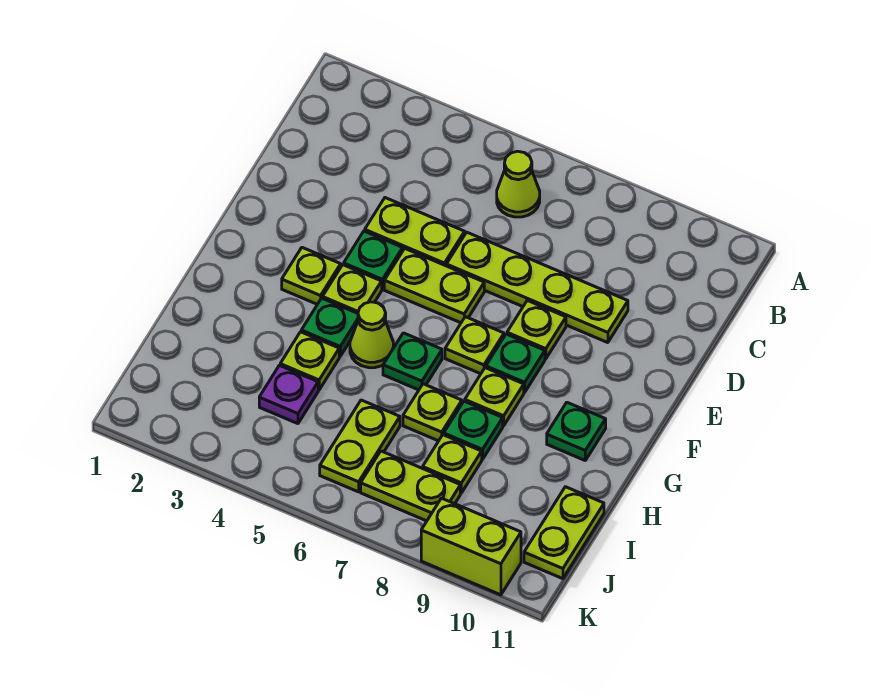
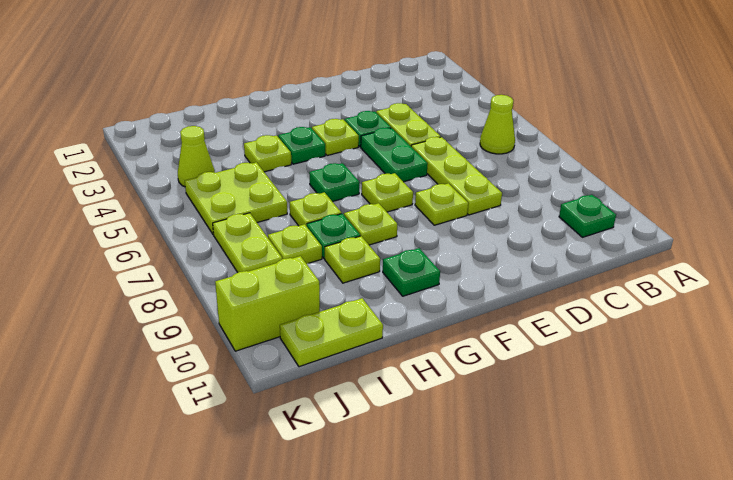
lime 1x4 plate [446,232,628,343] -> lime 1x3 plate [411,137,502,215]
lime 1x2 plate [384,249,484,323] -> green 1x2 plate [361,128,428,182]
lime 1x1 plate [282,248,341,304] -> lime 1x1 plate moved to [325,236,380,283]
green 1x1 plate [486,334,545,392] -> green 1x1 plate moved to [559,195,616,237]
lime 1x1 cone [350,302,393,368] -> lime 1x1 cone moved to [178,126,215,187]
purple 1x1 plate [259,365,318,424] -> none
lime 1x2 plate [320,400,400,492] -> lime 2x2 plate [185,162,287,235]
lime 1x2 brick [421,498,521,595] -> lime 1x2 brick turned to [215,256,320,351]

